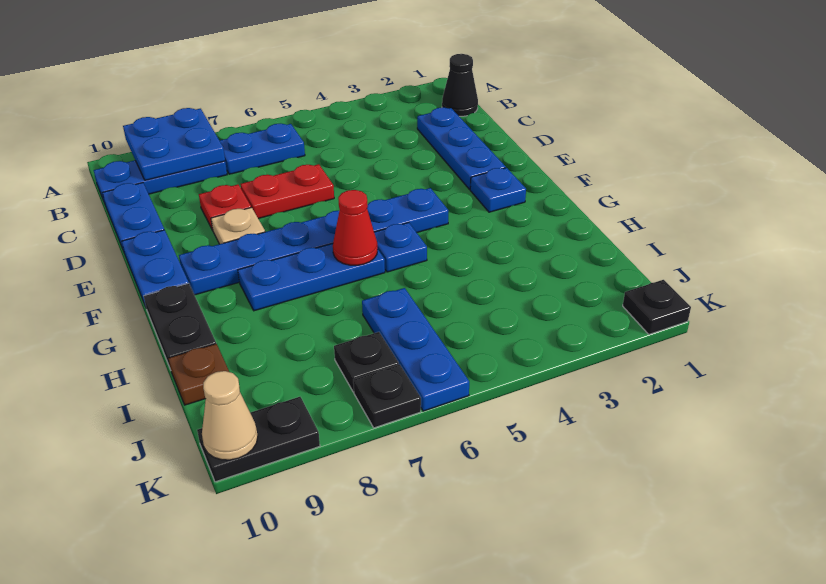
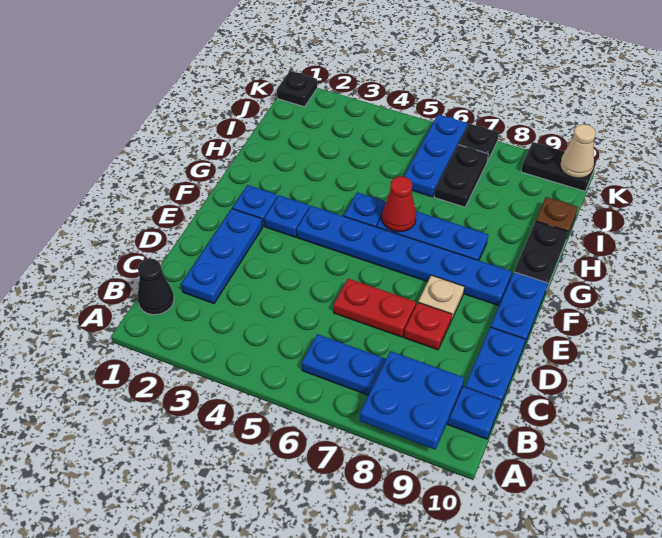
none -> blue 1x1 plate [264,195,309,237]
black 1x1 plate [334,332,399,392] -> black 1x2 plate [434,145,488,207]

